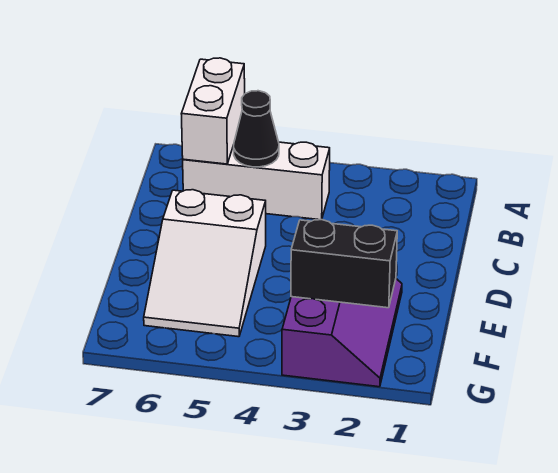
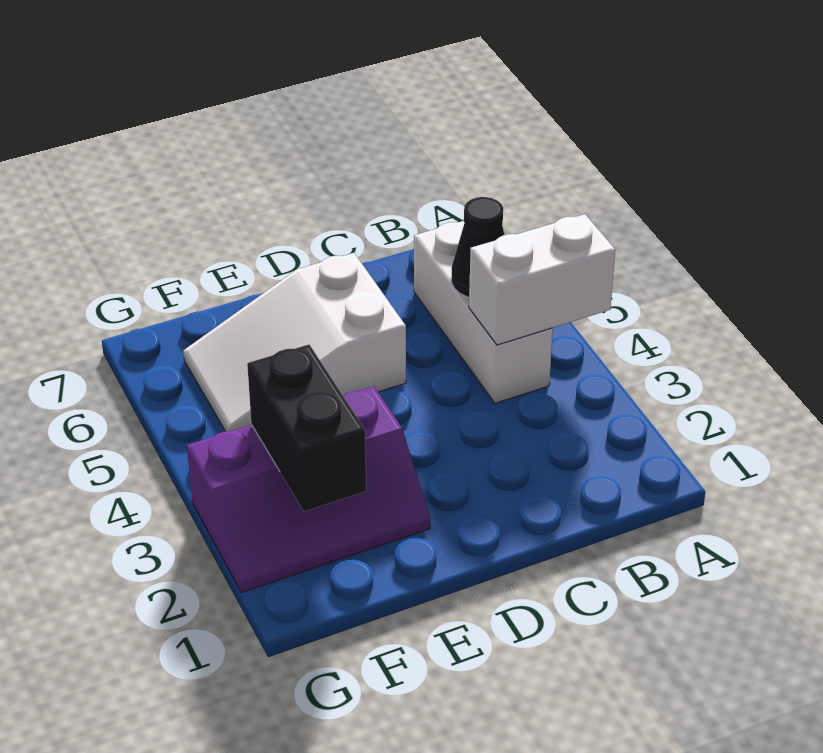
white 1x2 brick [182,58,245,164] -> white 1x2 brick moved to [469,214,615,345]

